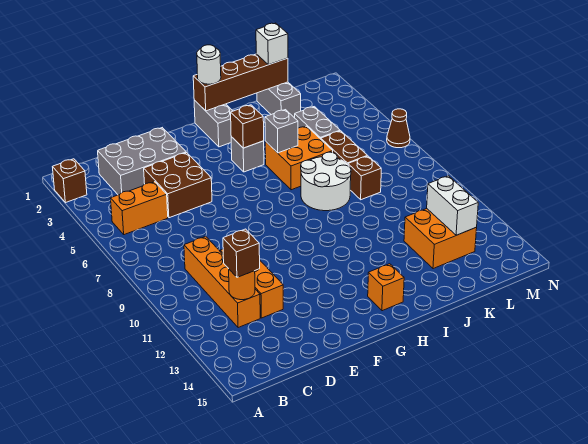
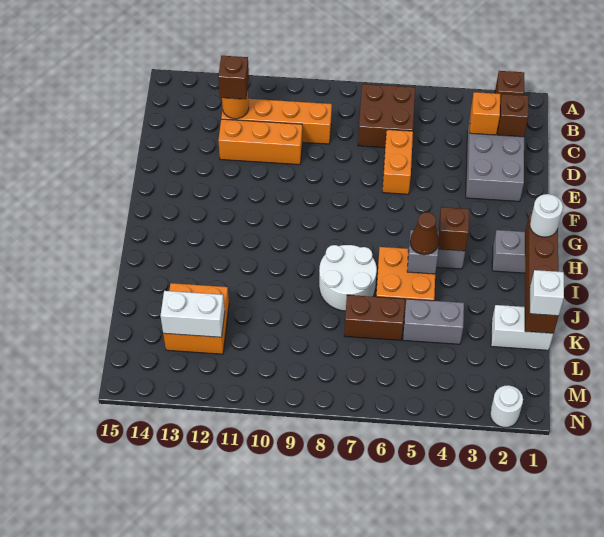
orange 1x2 brick [111,182,168,235] -> orange 1x2 brick moved to [382,130,413,194]
brown 2x2 brick [144,153,212,218] -> brown 2x2 brick moved to [358,84,415,148]
orange 1x1 brick [368,264,404,311] -> orange 1x1 brick moved to [470,92,500,135]
grey 1x2 brick [257,82,301,118] -> white 1x2 brick [491,305,553,350]
brown 1x1 brick [348,156,381,200] -> brown 1x1 brick moved to [498,94,528,137]
none -> white 1x1 round brick [490,385,523,427]
brown 1x1 cone [387,109,410,148] -> brown 1x1 cone moved to [410,212,439,255]

